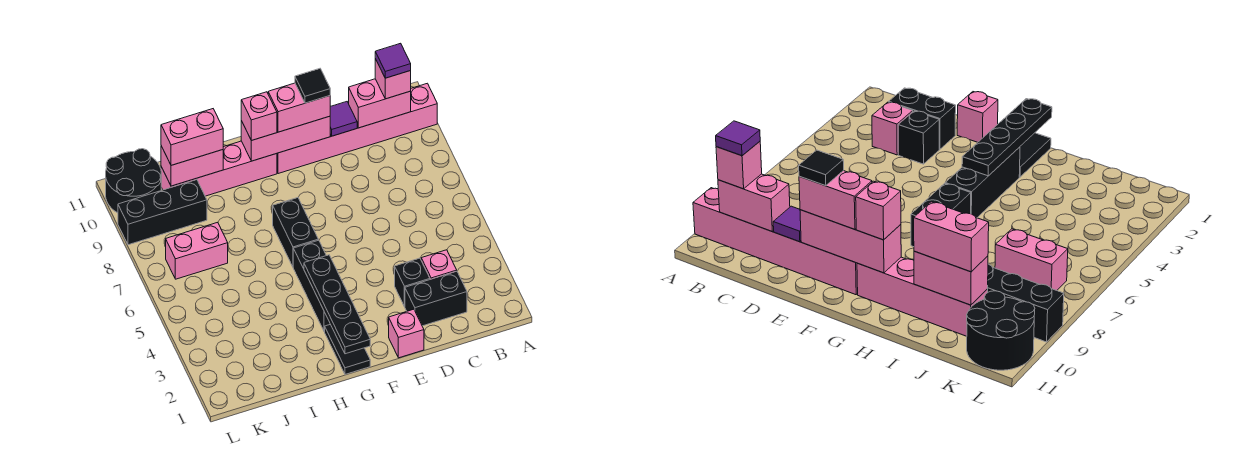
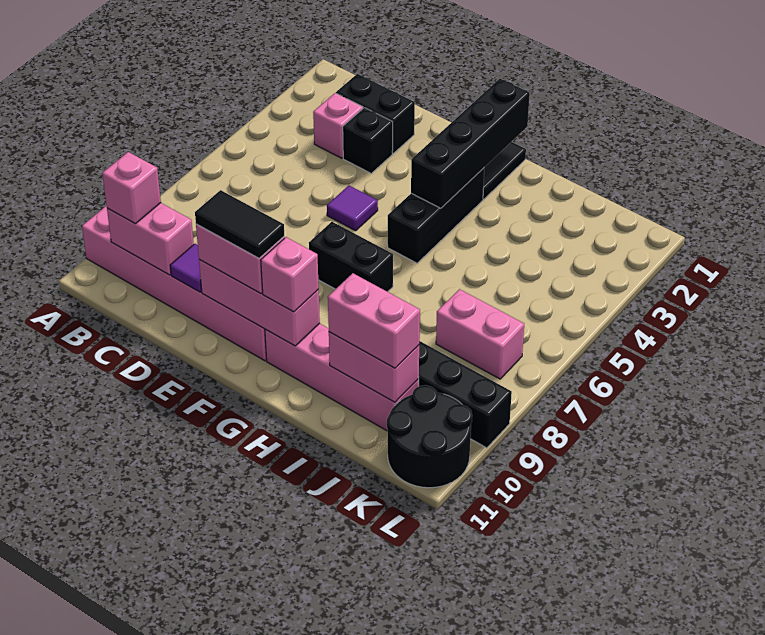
purple 1x1 tile [375,43,411,78] -> purple 1x1 tile moved to [327,186,378,231]
pink 1x1 brick [389,309,424,358] -> none
black 1x1 tile [295,69,330,103] -> black 1x2 tile [195,190,284,258]
black 1x4 plate [304,255,370,354] -> black 1x4 brick [411,79,530,208]
black 1x2 brick [273,198,318,267] -> black 1x2 brick turned to [309,222,393,292]

